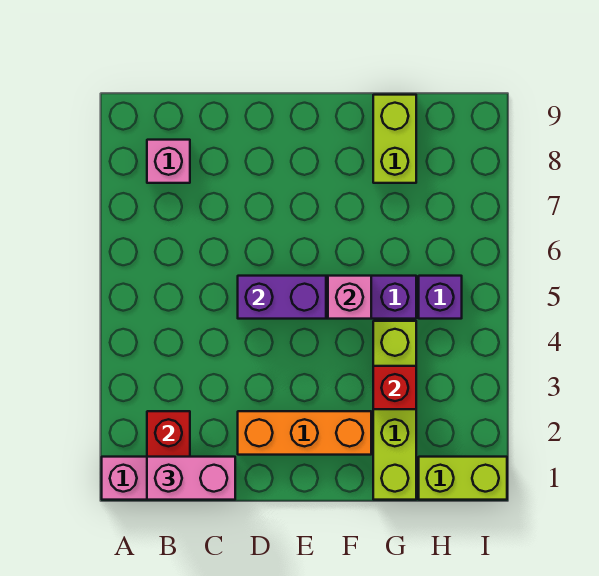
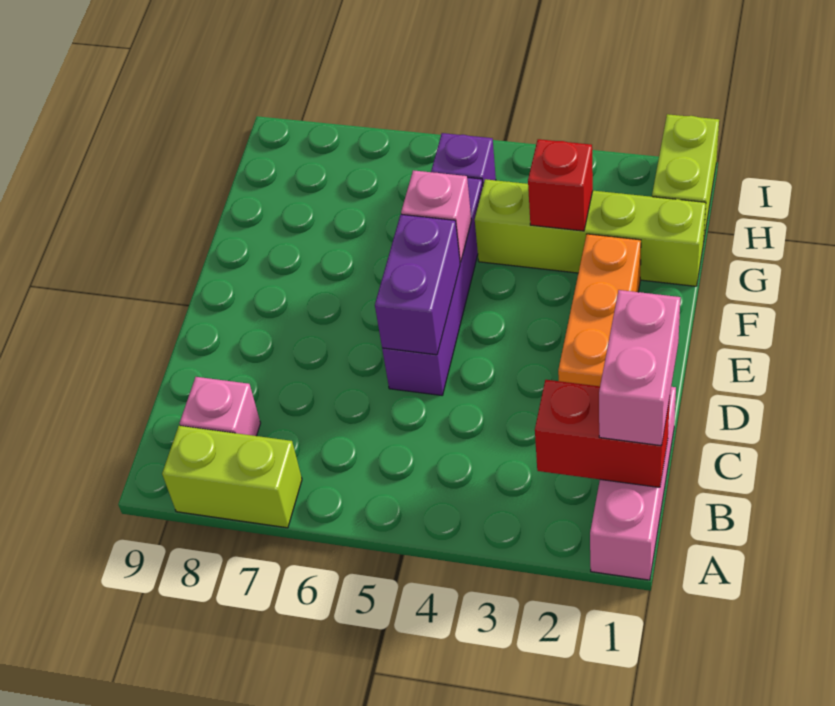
lime 1x2 brick [373,95,416,183] -> lime 1x2 brick moved to [162,426,302,528]

